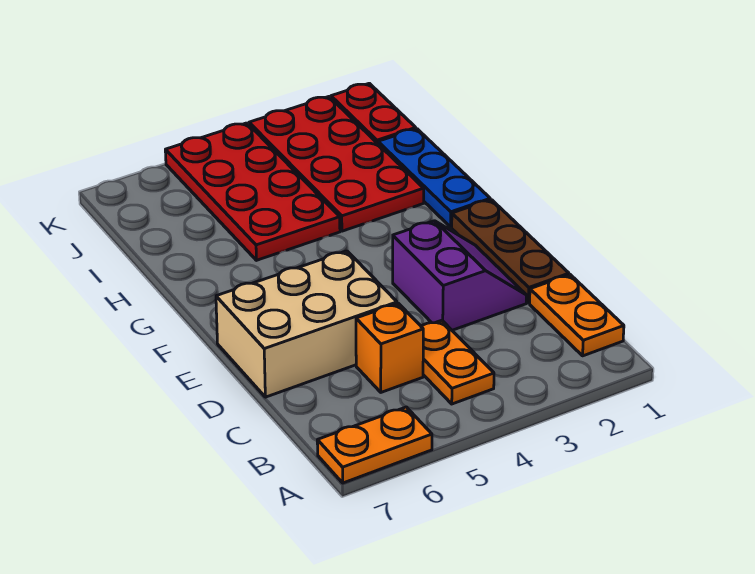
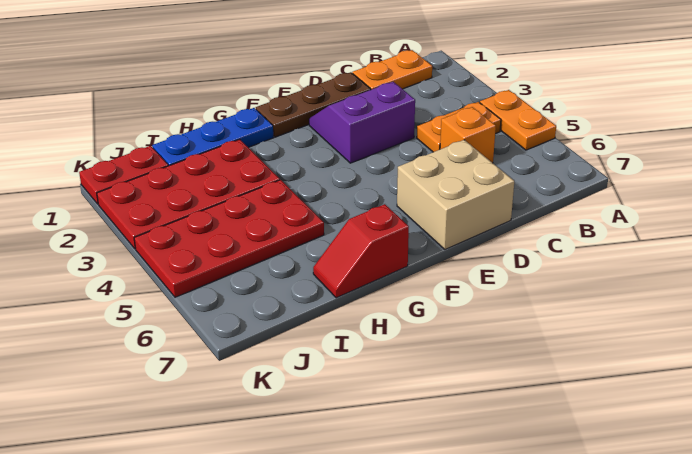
orange 1x2 plate [317,407,432,483] -> orange 1x2 plate moved to [480,90,556,150]
tan 2x3 brick [216,251,397,397] -> tan 2x2 brick [397,140,514,249]
none -> red 1x2 slope [313,204,409,298]

